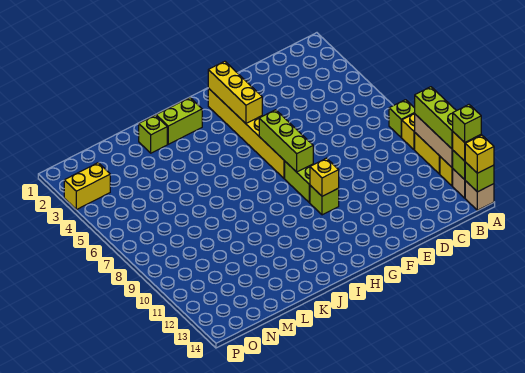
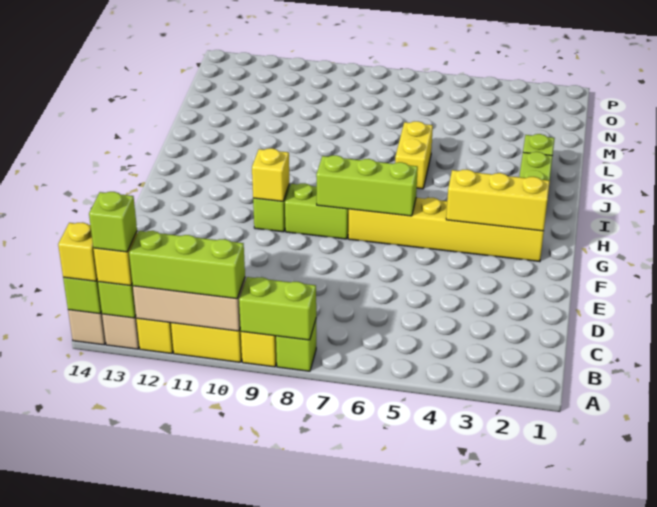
none -> lime 1x2 brick [239,277,316,340]
yellow 1x2 brick [64,163,110,210] -> yellow 1x2 brick moved to [395,121,433,189]

